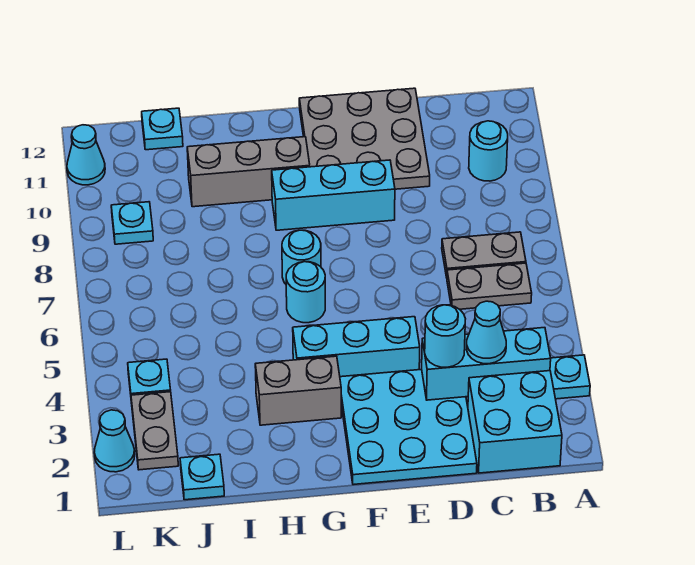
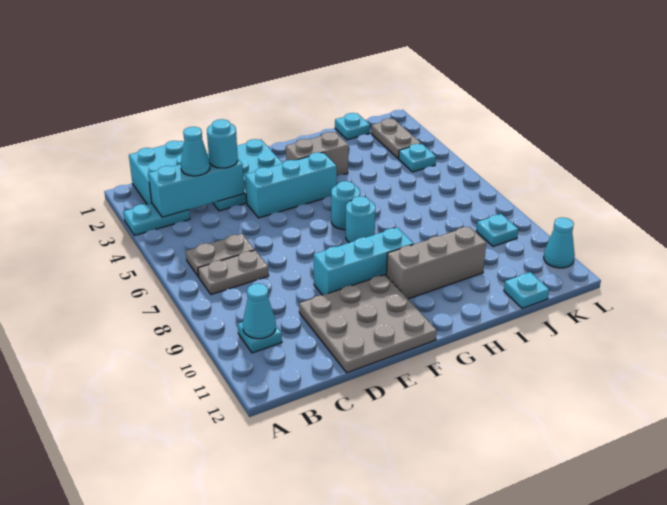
cyan 1x1 round brick [469,121,508,181] -> cyan 1x1 plate [238,322,282,353]
cyan 1x1 cone [94,410,135,472] -> cyan 1x1 cone moved to [243,283,276,339]

